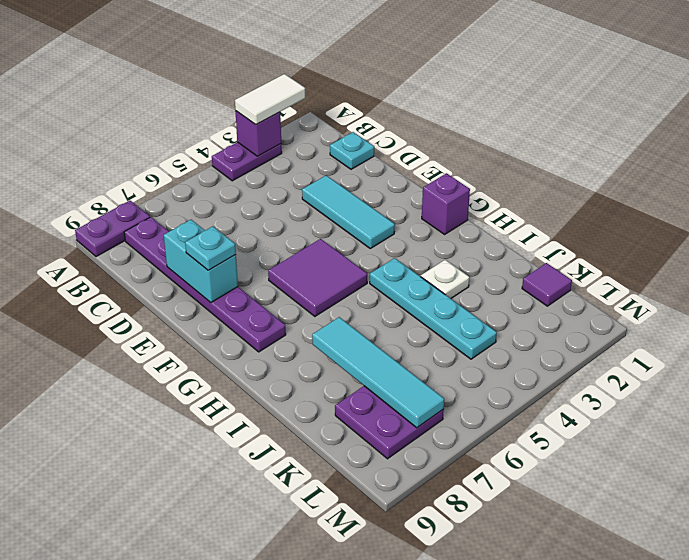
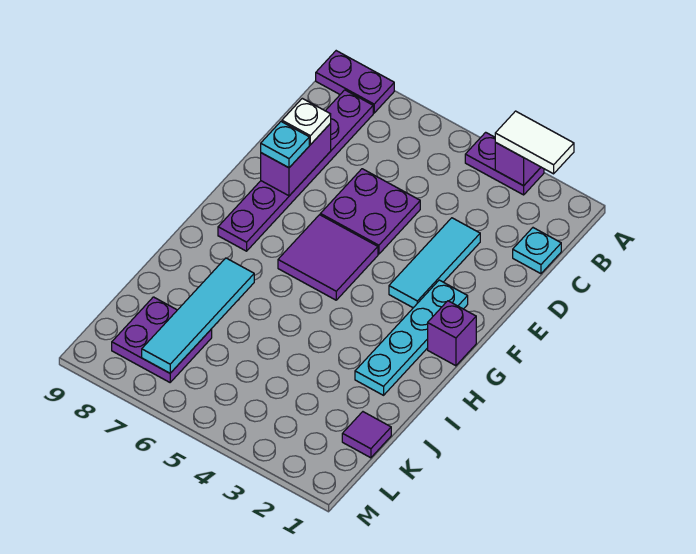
none -> purple 2x2 plate [320,169,420,254]
cyan 1x2 brick [164,220,238,303] -> purple 1x2 brick [261,124,331,196]
cyan 1x4 plate [370,258,497,359] -> cyan 1x4 plate moved to [355,280,468,395]
white 1x1 plate [421,260,469,298] -> white 1x1 plate moved to [282,98,331,145]

